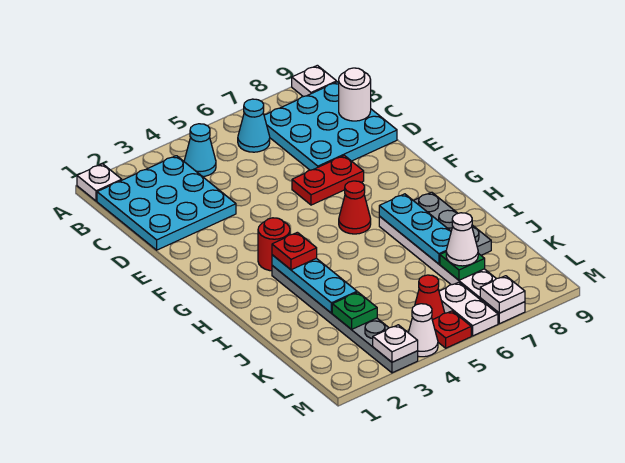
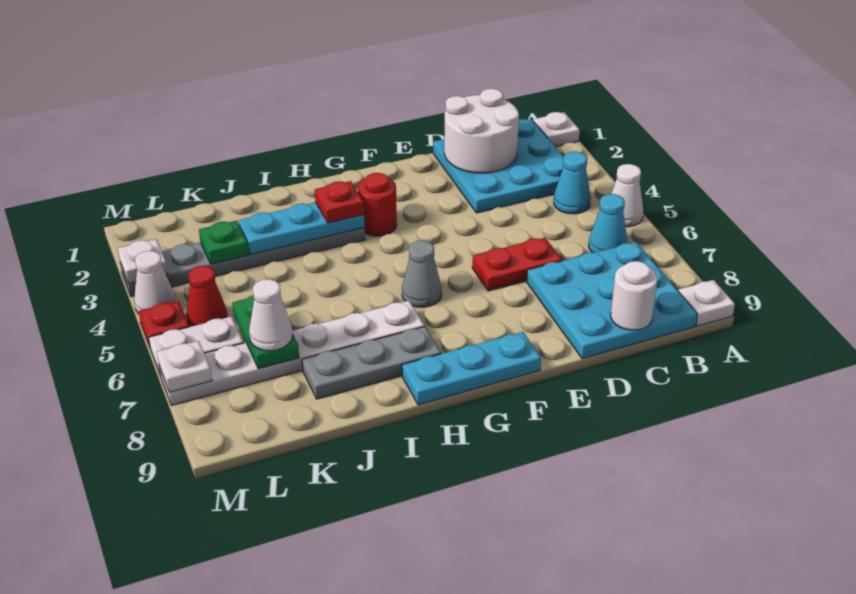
none -> white 1x1 cone [611,164,643,227]
none -> white 2x2 round brick [444,89,519,173]
red 1x2 plate [292,155,364,205] -> red 1x2 plate turned to [472,238,562,291]
red 1x1 cone [339,181,371,234] -> grey 1x1 cone [402,241,442,307]
cyan 1x3 plate [379,194,451,264] -> cyan 1x3 plate moved to [402,332,541,405]
green 1x1 plate [440,252,485,280] -> green 1x2 plate [233,295,299,369]

